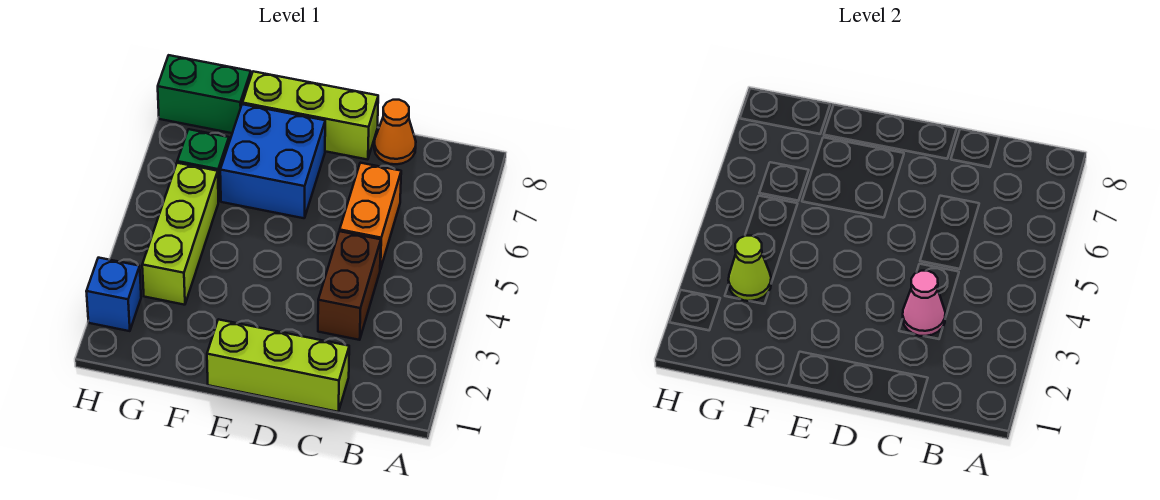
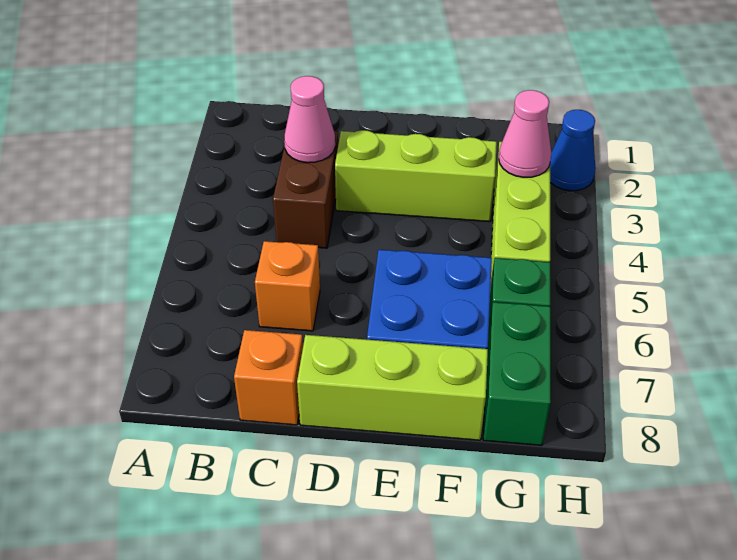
lime 1x3 brick [207,319,349,412] -> lime 1x3 brick moved to [335,130,497,222]
orange 1x2 brick [340,163,401,269] -> orange 1x1 brick [255,241,320,331]
orange 1x1 cone [374,100,416,164] -> orange 1x1 brick [234,330,303,425]
lime 1x1 cone [729,236,771,301] -> pink 1x1 cone [499,90,551,177]
green 1x2 brick [158,55,251,133] -> green 1x2 brick turned to [483,302,551,445]
blue 1x1 brick [86,258,141,331] -> blue 1x1 cone [550,110,596,191]

